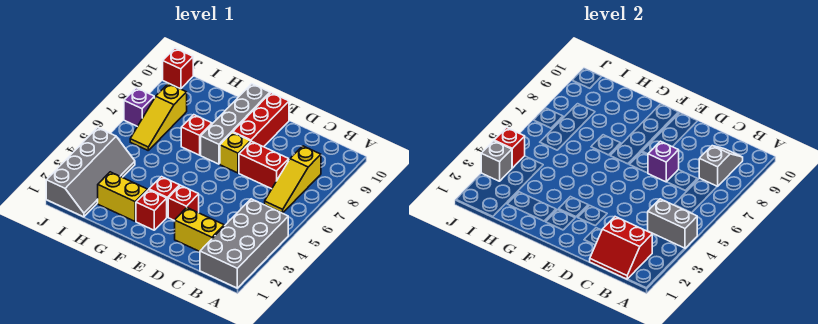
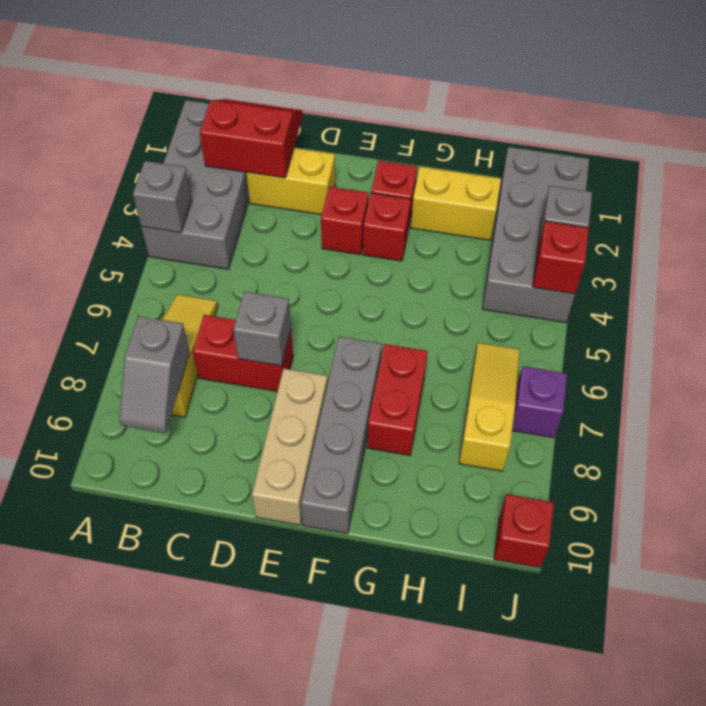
grey 1x2 brick [648,199,697,248] -> grey 1x1 brick [133,161,192,233]
purple 1x1 brick [648,141,679,182] -> grey 1x1 brick [233,291,291,366]
yellow 1x1 brick [220,132,250,173] -> none
red 1x3 brick [233,93,289,147] -> tan 1x3 brick [252,369,328,525]
red 1x1 brick [181,115,212,155] -> red 1x2 brick [367,344,428,455]
grey 2x4 slope [46,128,135,217] -> grey 2x4 brick [482,147,589,323]

